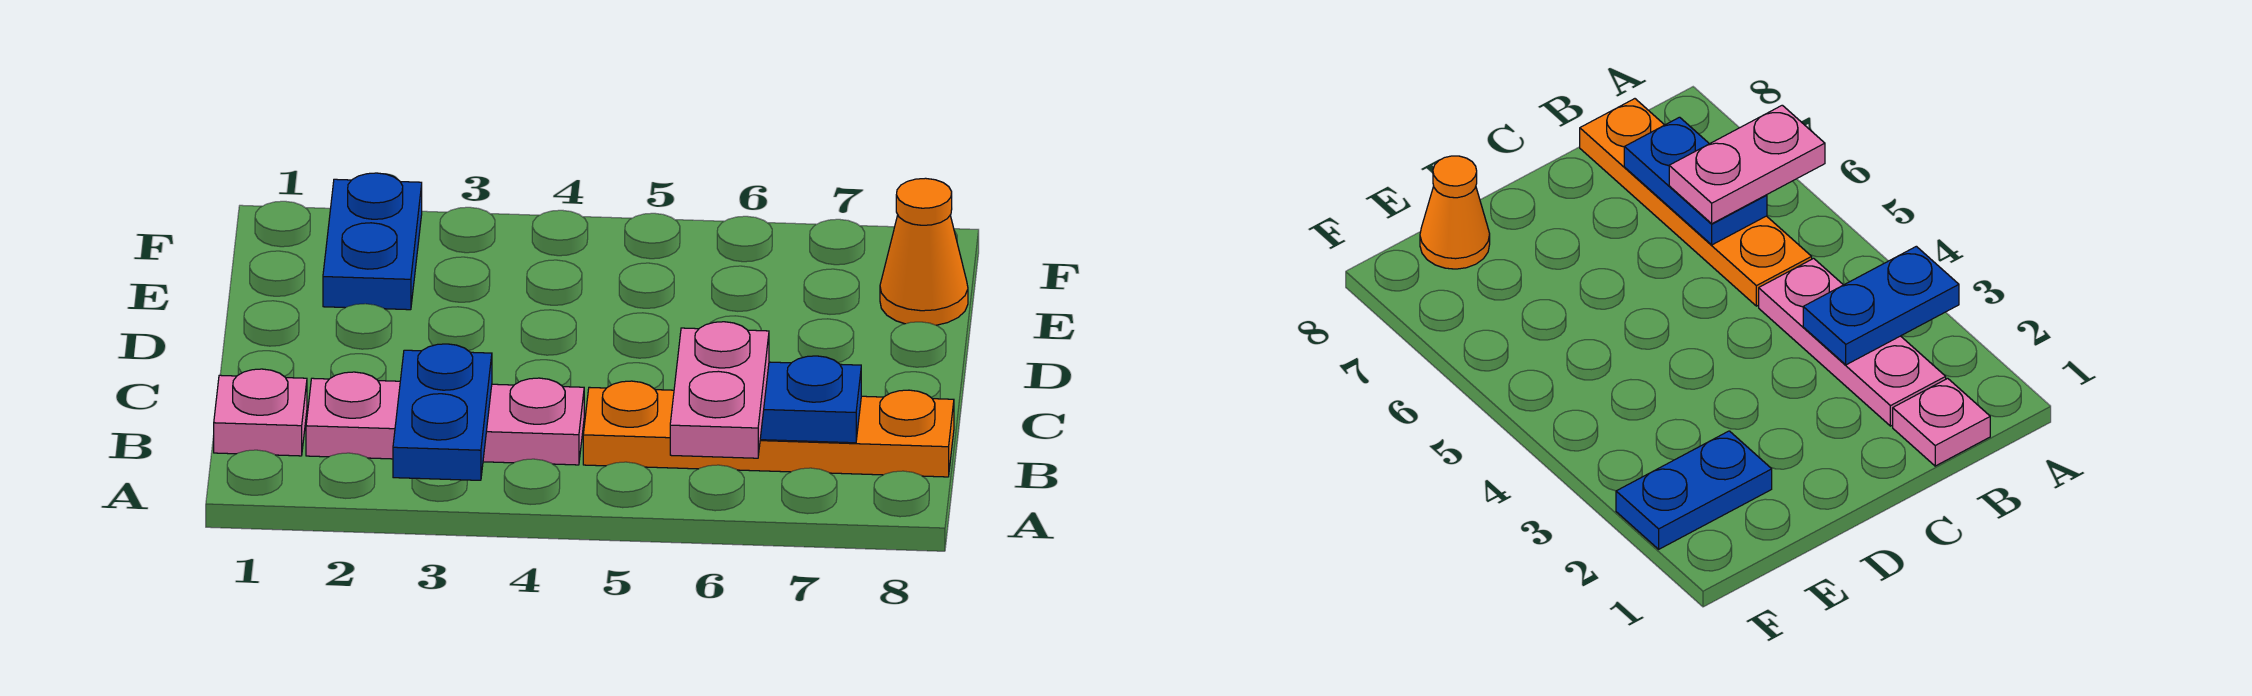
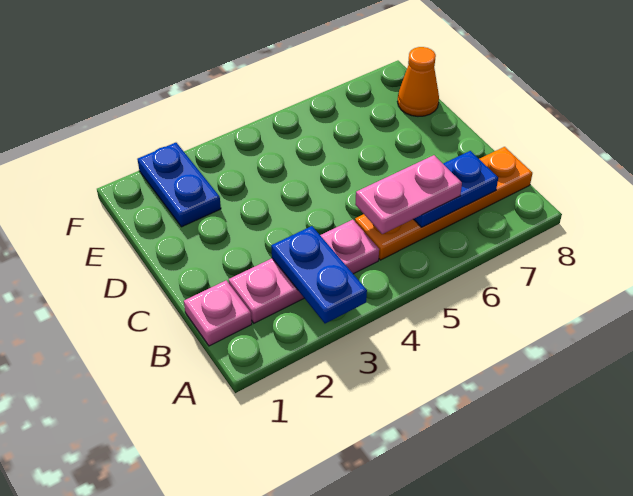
pink 1x2 plate [670,322,769,458] -> pink 1x2 plate turned to [355,155,462,234]

